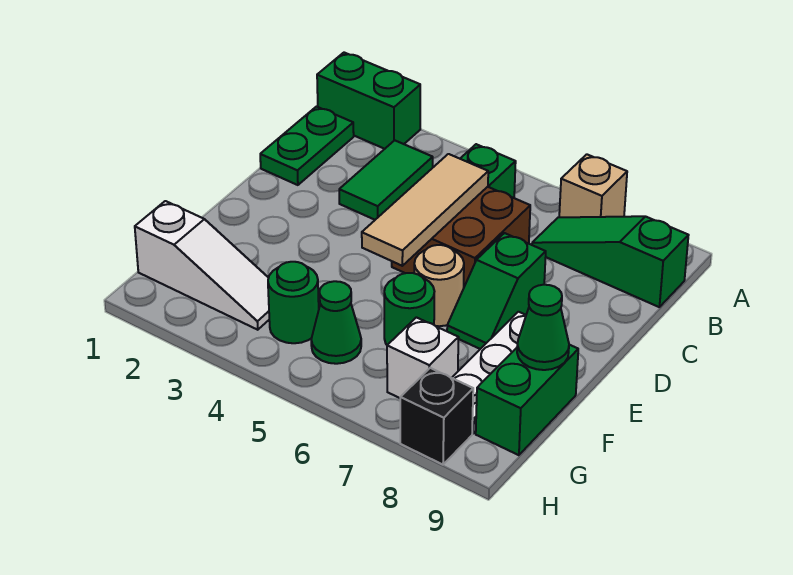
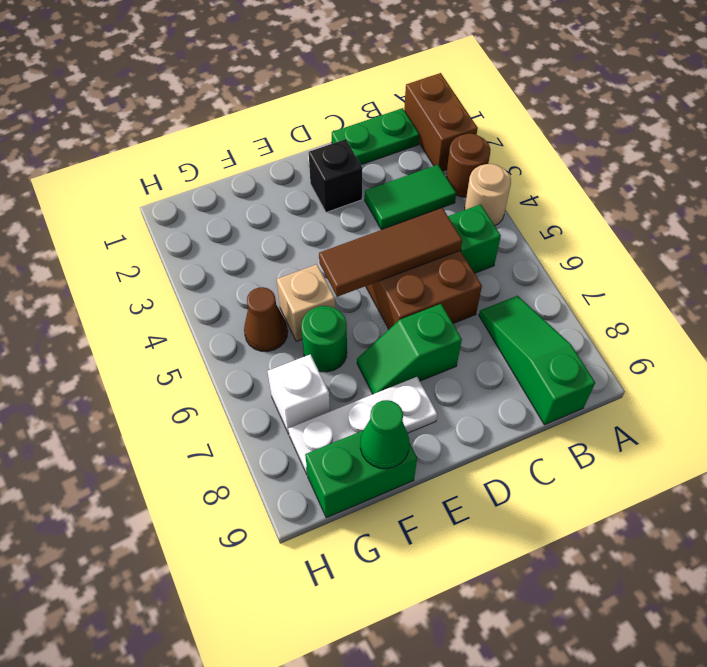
green 1x2 brick [317,53,420,149] -> brown 1x2 brick [404,73,478,171]
none -> brown 1x1 round brick [446,134,490,197]
tan 1x1 brick [559,154,627,217] -> tan 1x1 brick moved to [277,264,335,341]
tan 1x3 tile [362,154,488,266] -> brown 1x3 tile [319,208,462,297]
tan 1x1 round brick [414,245,464,326] -> tan 1x1 round brick moved to [465,164,511,226]
white 1x3 slope [135,201,269,330] -> none
green 1x1 round brick [268,262,319,343] -> none
green 1x1 cone [311,281,361,364] -> brown 1x1 cone [244,287,288,352]
black 1x1 brick [400,368,473,465] -> black 1x1 brick moved to [309,139,362,212]

